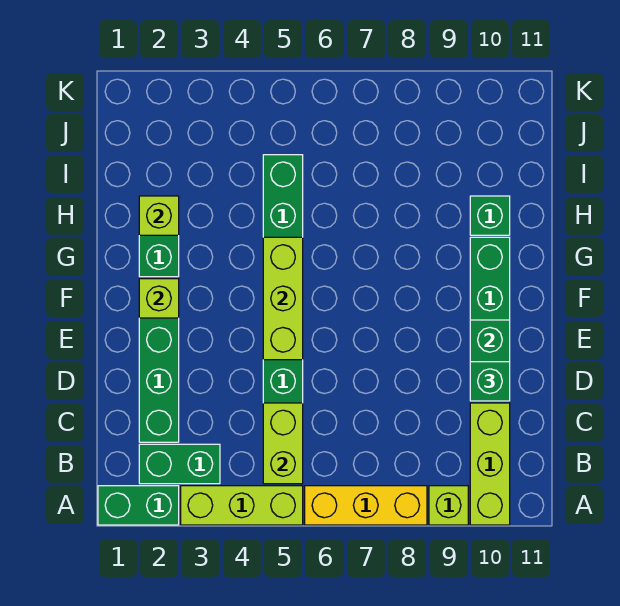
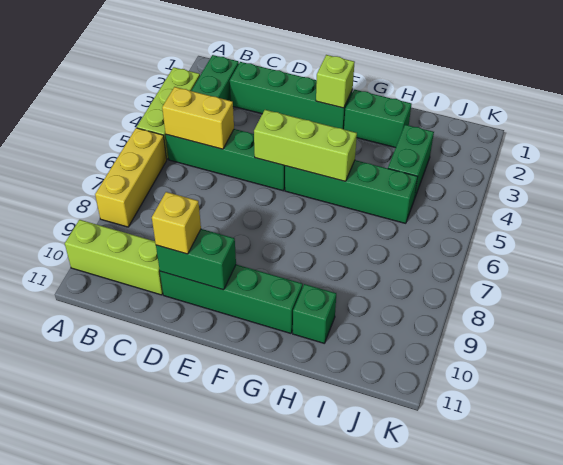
green 1x2 brick [98,486,179,525] -> green 1x2 brick moved to [388,125,434,199]
lime 1x1 brick [429,486,468,525] -> none
lime 1x2 brick [263,403,303,484] -> yellow 1x2 brick [162,87,234,149]
green 1x1 brick [470,362,510,401] -> yellow 1x1 brick [152,192,201,254]
lime 1x1 brick [139,196,179,235] -> none

